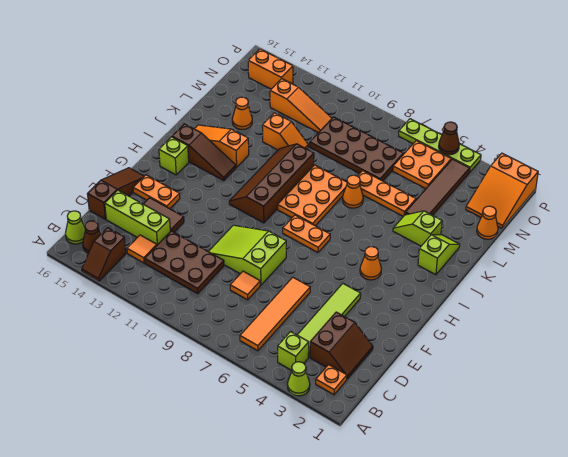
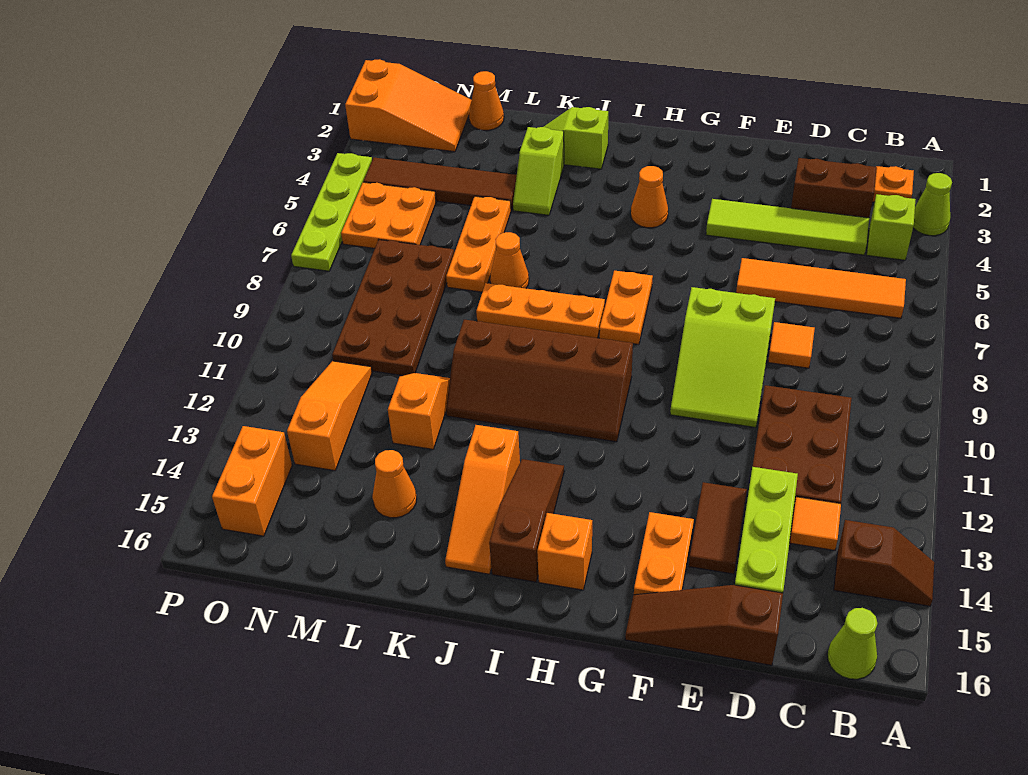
brown 1x1 cone [83,221,101,253] -> none
lime 1x1 brick [159,137,189,175] -> orange 1x1 brick [537,513,592,590]
orange 2x3 plate [278,165,347,226] -> orange 1x3 plate [476,283,605,338]
brown 1x1 cone [439,122,459,155] -> none

